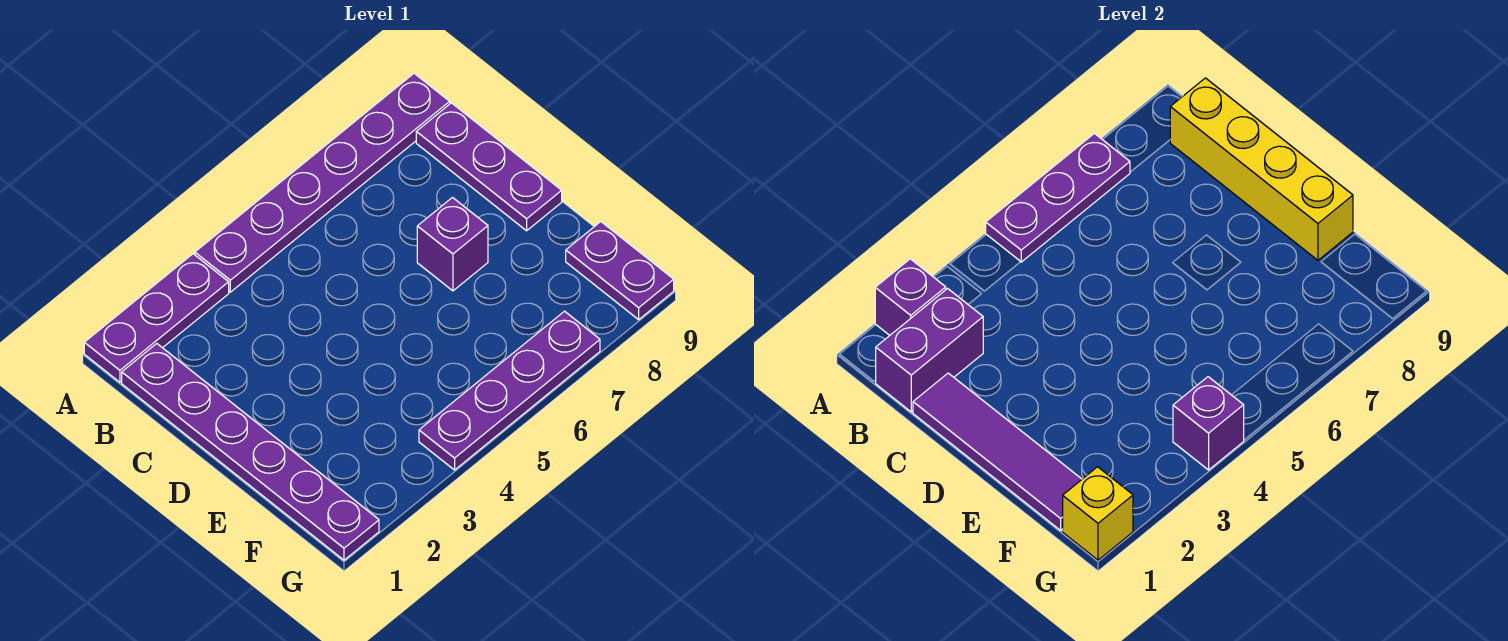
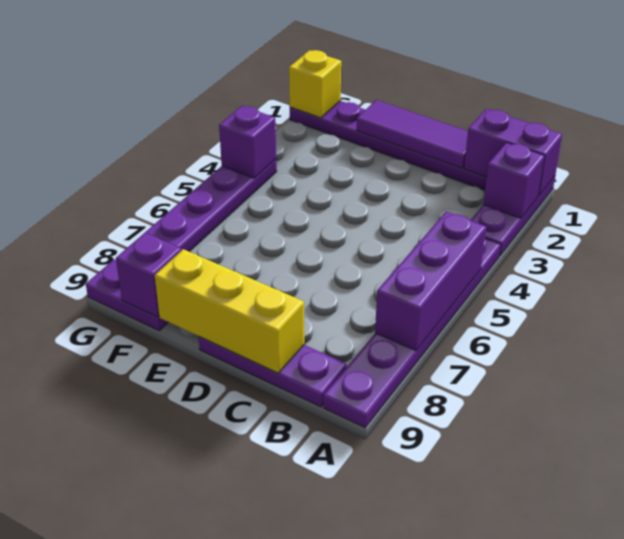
purple 1x3 plate [986,133,1130,262] -> purple 1x3 brick [375,212,486,351]
purple 1x2 brick [876,289,983,412] -> purple 1x2 brick turned to [464,109,562,196]
yellow 1x4 brick [1170,78,1353,260] -> yellow 1x3 brick [155,249,304,373]
purple 1x4 tile [913,373,1082,530] -> purple 1x3 tile [357,100,468,168]
purple 1x1 brick [417,198,488,291] -> purple 1x1 brick moved to [116,233,182,317]

